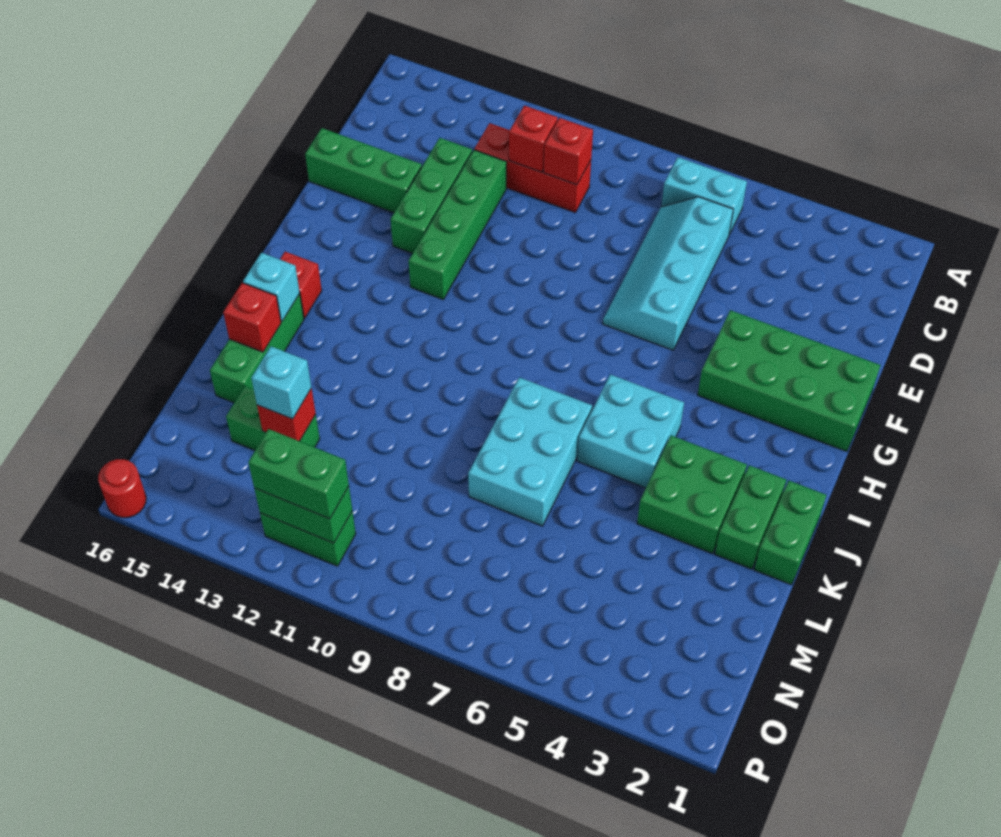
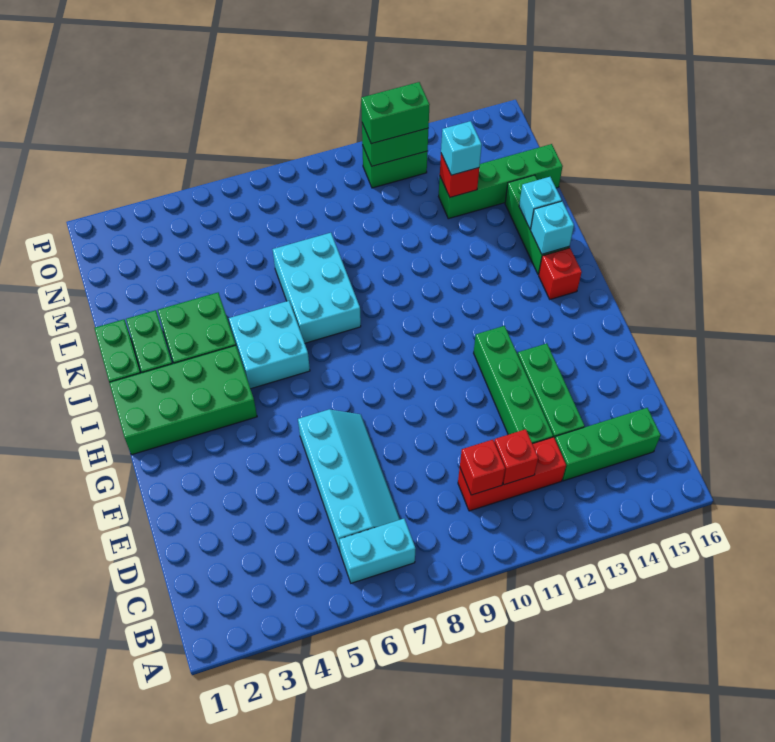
green 1x3 brick [305,128,422,213] -> green 1x3 brick moved to [555,408,661,481]
green 2x4 brick [698,310,880,452] -> green 2x4 brick moved to [109,345,257,455]
red 1x1 brick [223,283,281,352] -> cyan 1x1 brick [519,177,562,229]
green 1x2 brick [226,386,320,450] -> green 1x4 brick [439,144,563,219]
red 1x1 round brick [98,459,146,518] -> none

